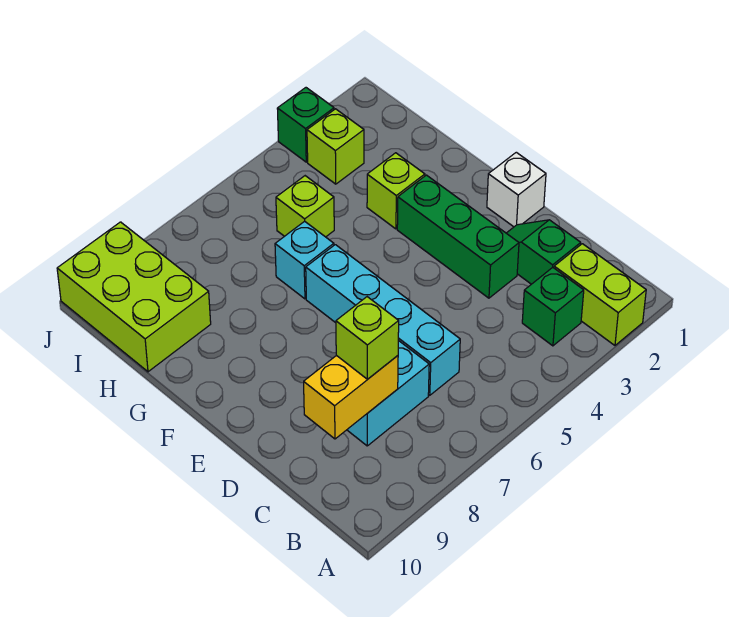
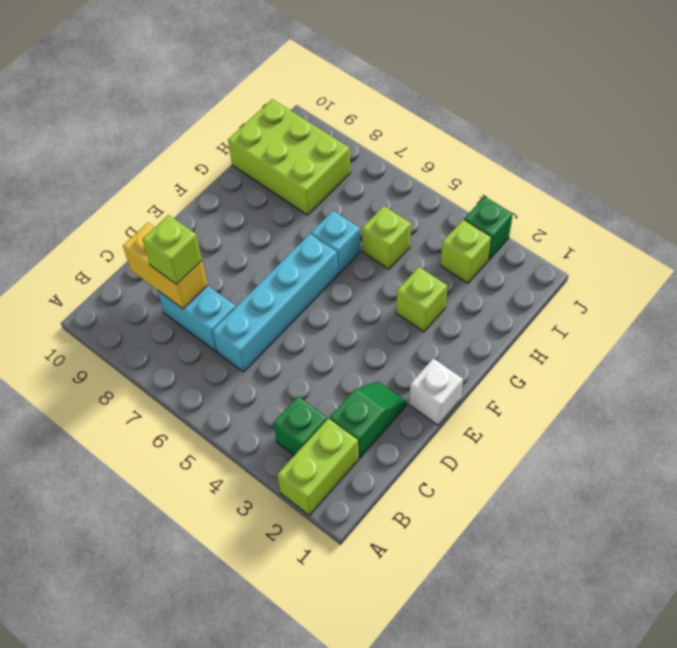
green 1x3 brick [397,175,519,298] -> none
lime 2x3 brick [57,222,211,372] -> lime 2x3 brick turned to [228,99,350,215]

